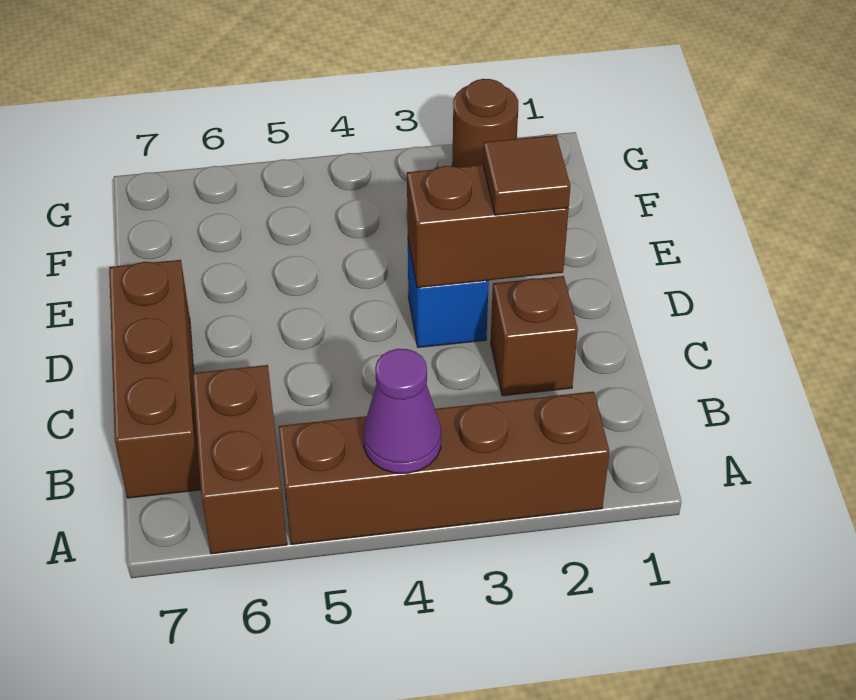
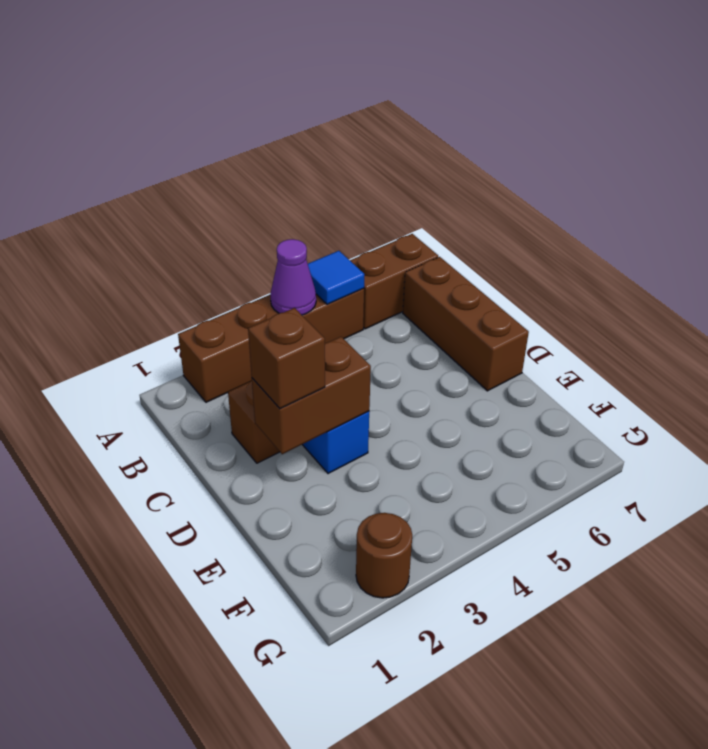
none -> blue 1x1 tile [308,251,364,304]
brown 1x2 brick [193,365,287,554] -> brown 1x2 brick turned to [350,234,438,329]
brown 1x1 tile [483,135,570,215] -> brown 1x1 brick [248,308,325,409]

